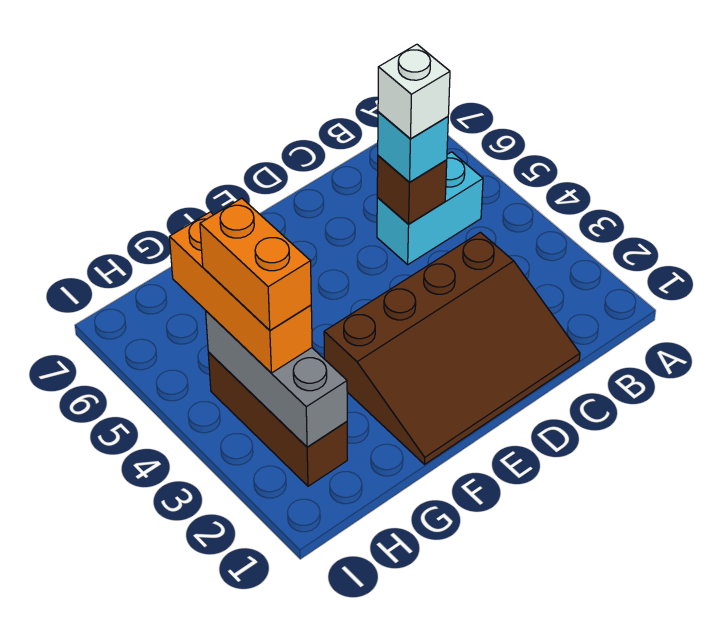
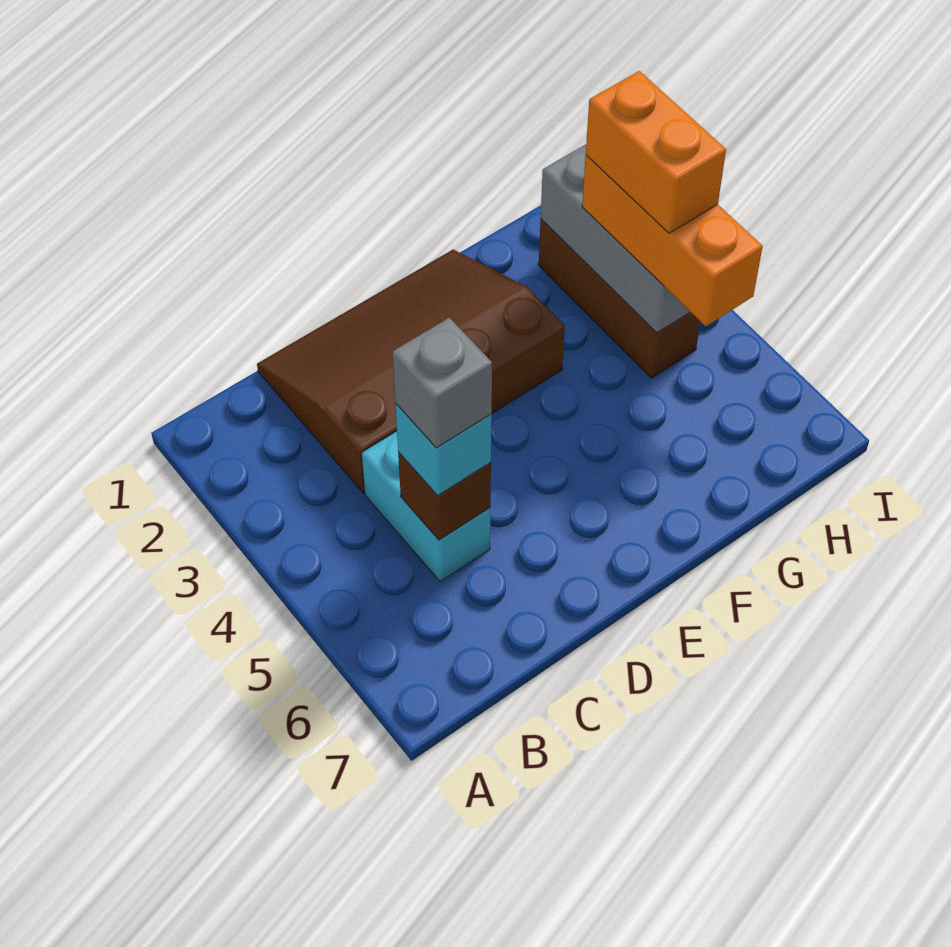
cyan 1x2 brick [377,152,483,264] -> cyan 1x2 brick turned to [362,432,490,582]
white 1x1 brick [378,44,450,139] -> grey 1x1 brick [393,318,492,448]

